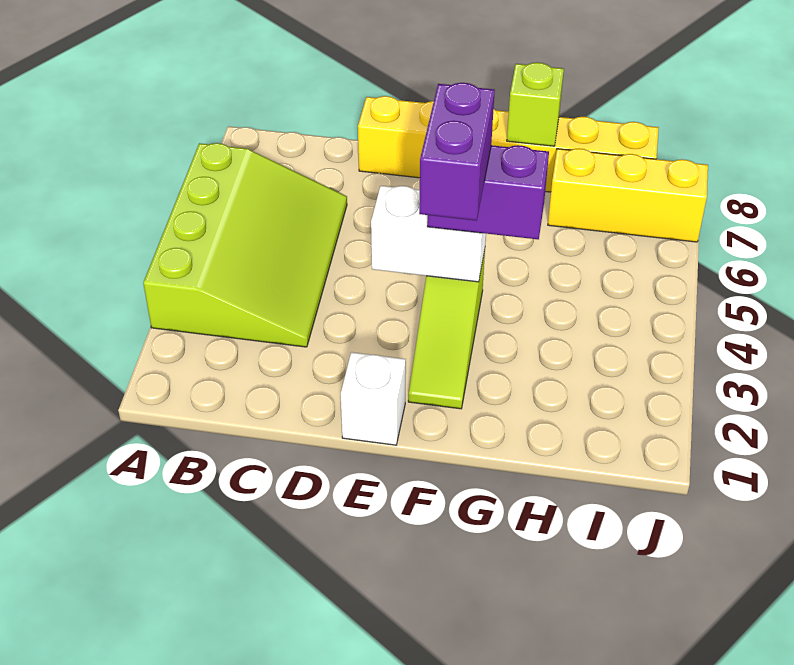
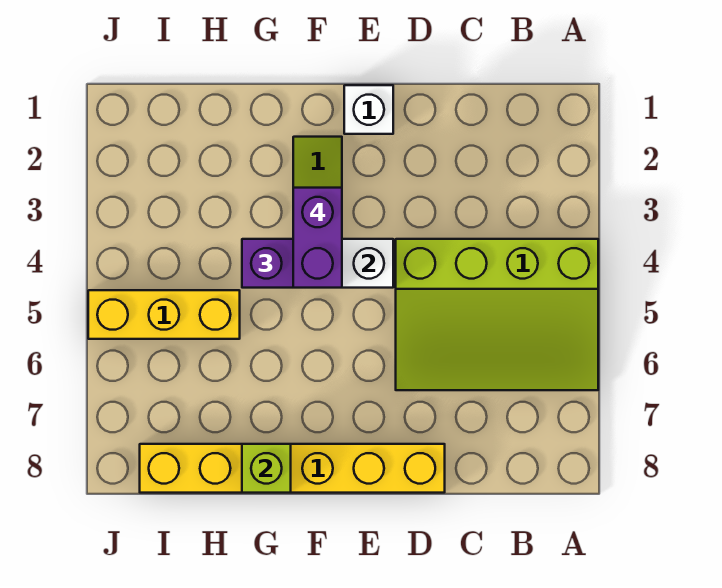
lime 3x4 slope [143,143,347,347] -> lime 3x4 slope turned to [396,239,598,390]
yellow 1x3 brick [548,148,708,242] -> yellow 1x3 brick moved to [88,290,240,339]

